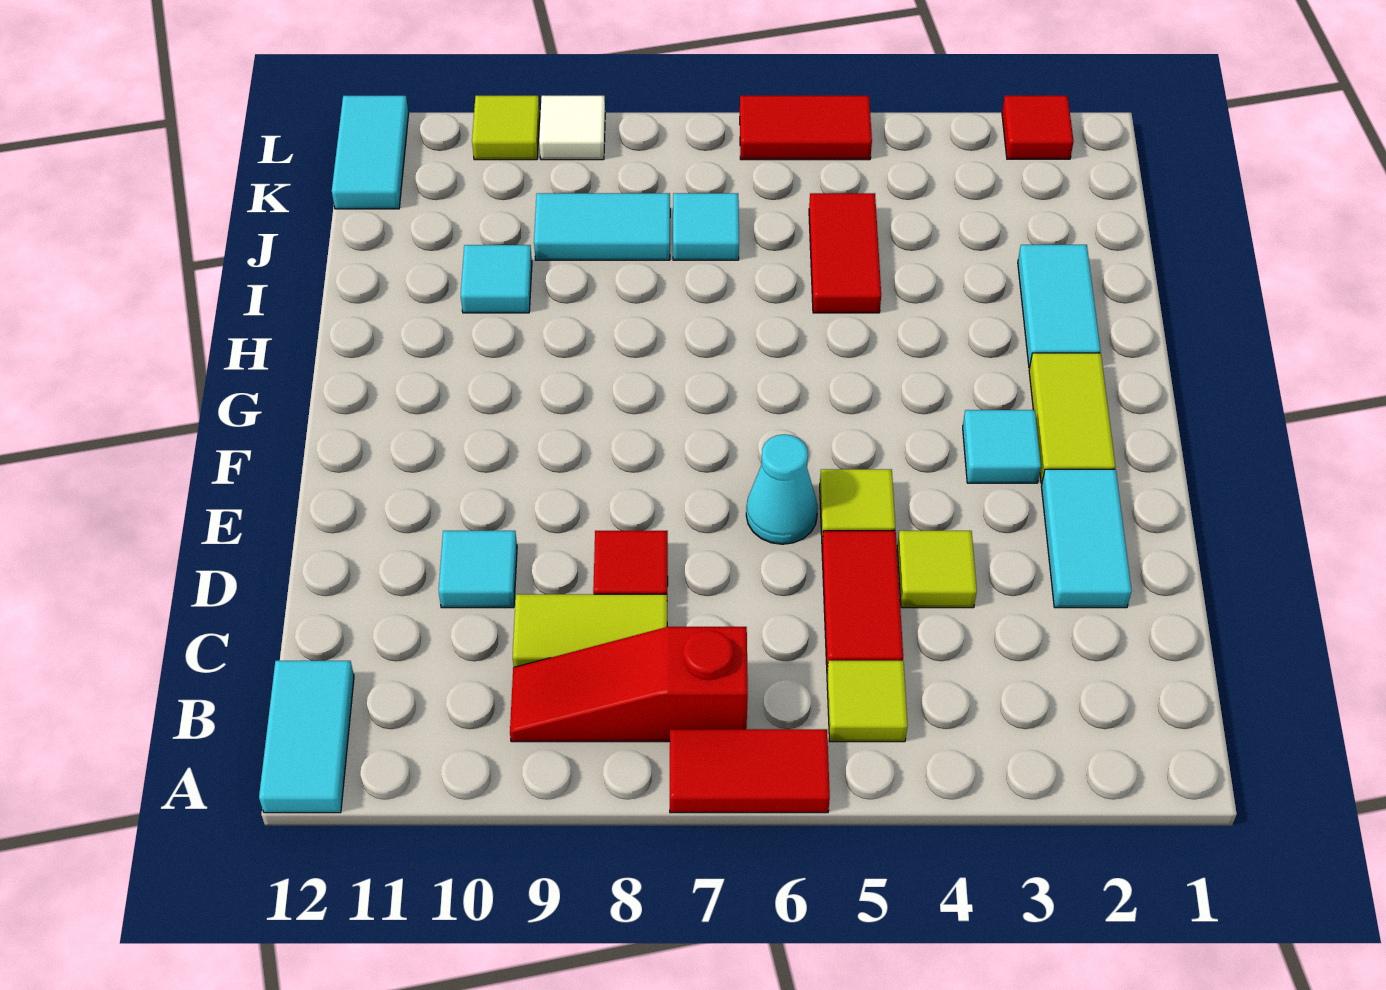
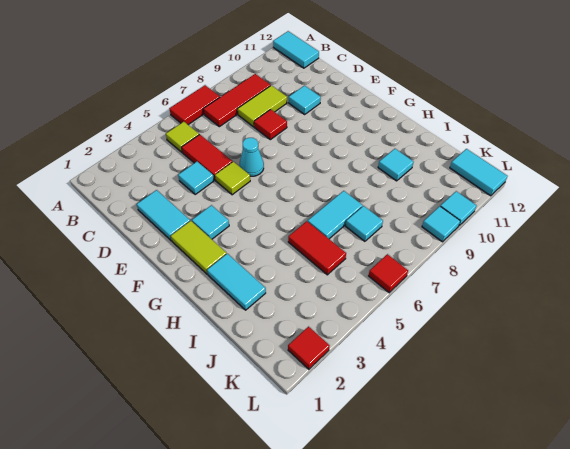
red 1x3 slope [510,627,748,742] -> red 1x3 tile [204,74,271,127]
lime 1x1 tile [897,531,977,608] -> cyan 1x1 tile [178,162,214,194]
cyan 1x2 tile [534,193,670,260] -> cyan 1x2 tile moved to [308,191,363,239]
red 1x2 tile [740,96,872,160] -> red 1x1 tile [369,254,408,293]
white 1x1 tile [539,96,605,160] -> cyan 1x1 tile [422,206,460,242]
lime 1x1 tile [472,96,540,160] -> cyan 1x1 tile [440,191,477,226]

